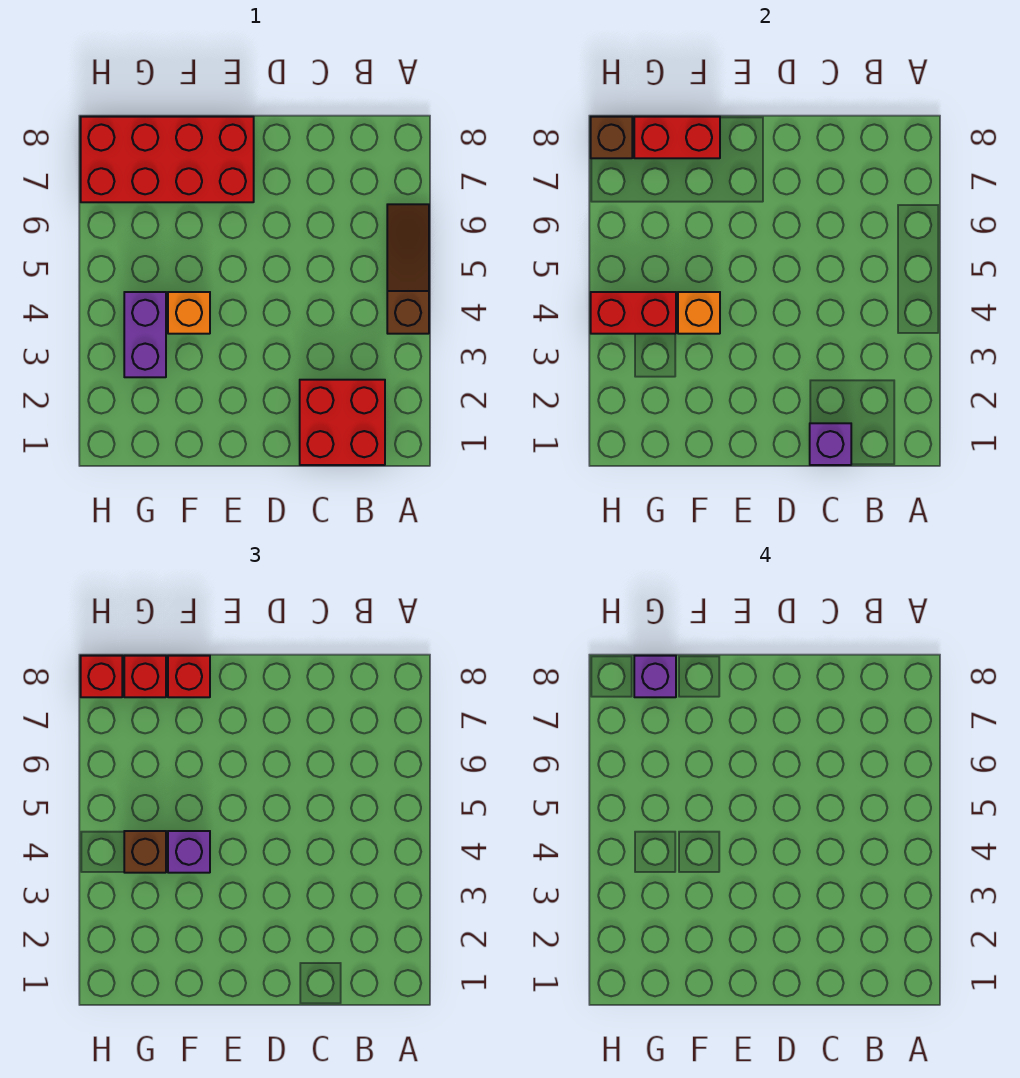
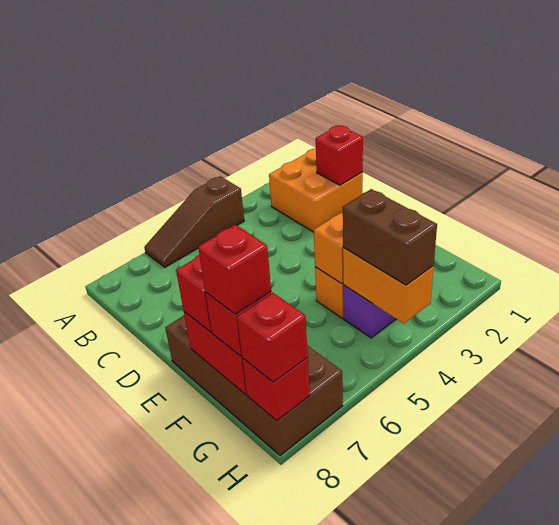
red 2x2 brick [300,380,385,465] -> orange 2x2 brick [269,148,363,232]
purple 1x1 brick [810,423,851,465] -> red 1x1 brick [316,126,363,185]
red 2x4 brick [81,117,254,202] -> brown 2x4 brick [165,315,343,456]
purple 1x1 brick [168,831,210,873] -> none
red 1x2 brick [591,292,676,334] -> orange 1x2 brick [343,247,434,323]
brown 1x1 brick [124,831,166,873] -> brown 1x2 brick [343,189,437,285]
purple 1x1 brick [634,656,676,697] -> red 1x1 brick [198,225,271,314]
brown 1x1 brick [591,117,632,158] -> red 1x1 brick [242,358,310,421]

